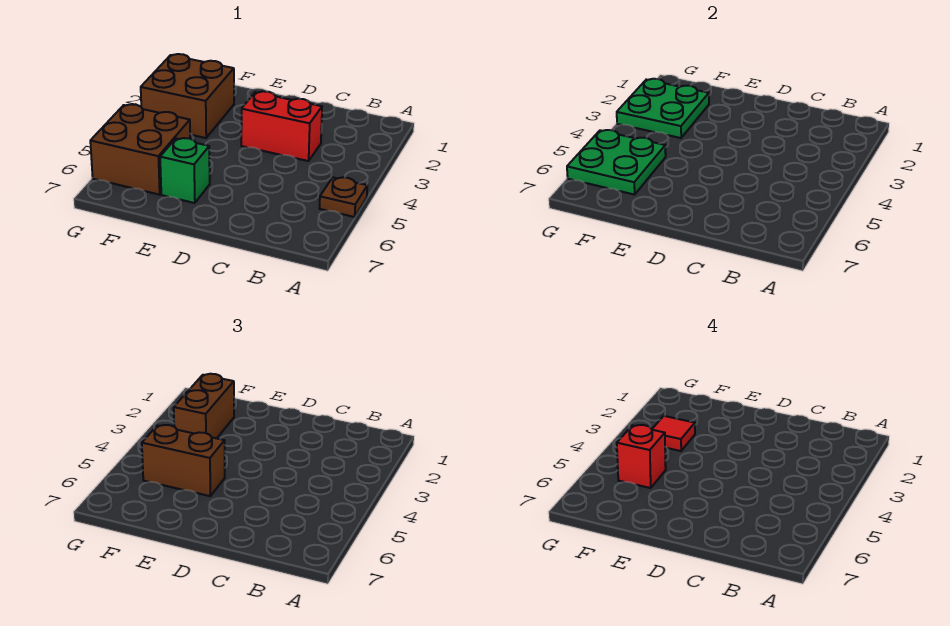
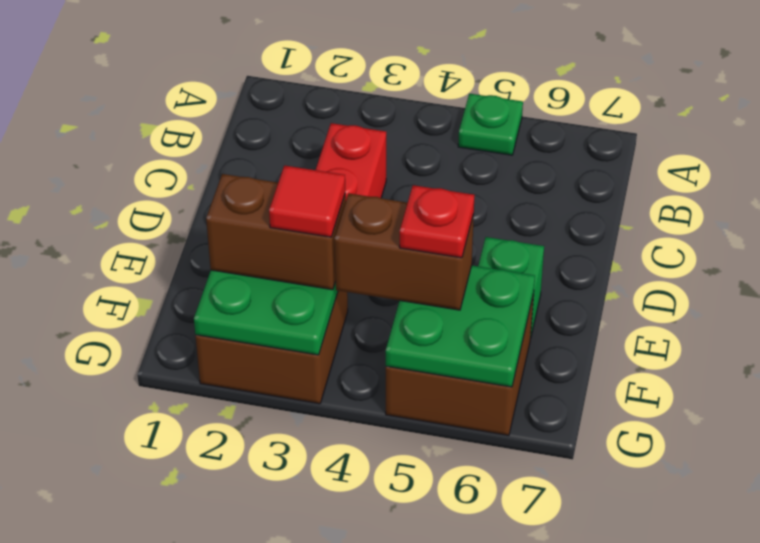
brown 1x1 plate [320,177,367,217] -> green 1x1 plate [458,94,523,155]
brown 1x2 brick [142,425,225,496] -> brown 1x2 brick turned to [335,194,474,310]
red 1x1 brick [617,425,666,488] -> red 1x1 plate [400,185,474,258]

